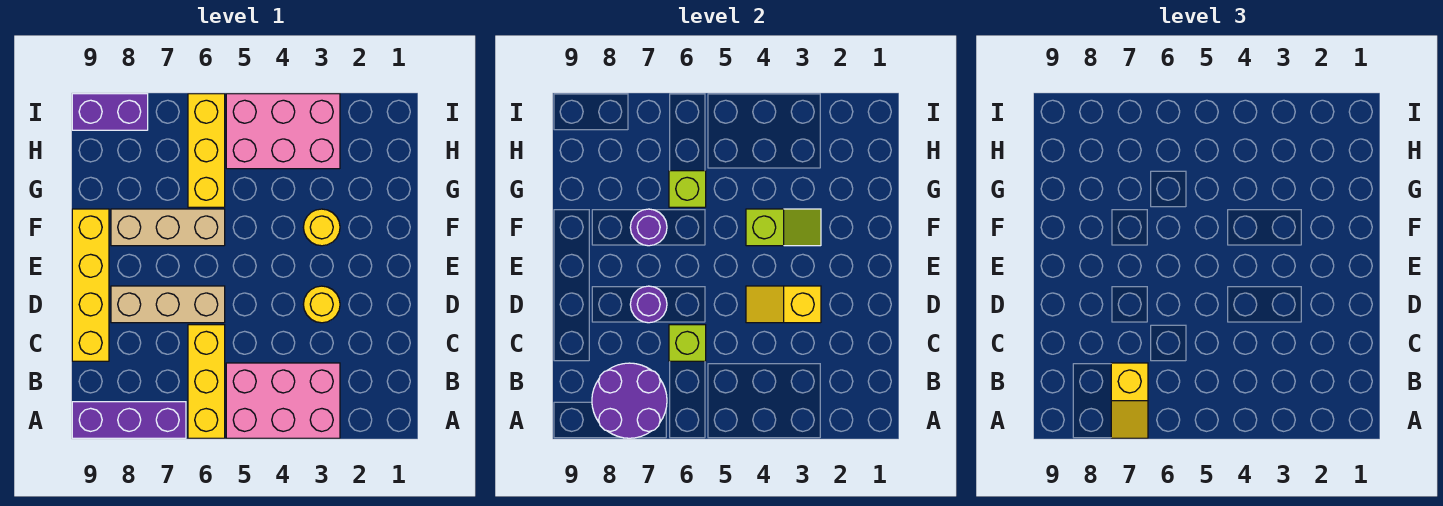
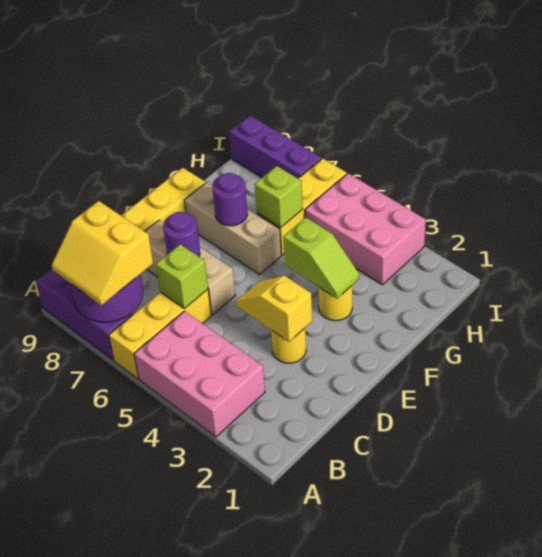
yellow 1x2 slope [1111,363,1148,438] -> yellow 2x2 slope [52,201,153,305]
purple 1x2 brick [72,94,148,130] -> purple 1x3 brick [229,116,321,178]

